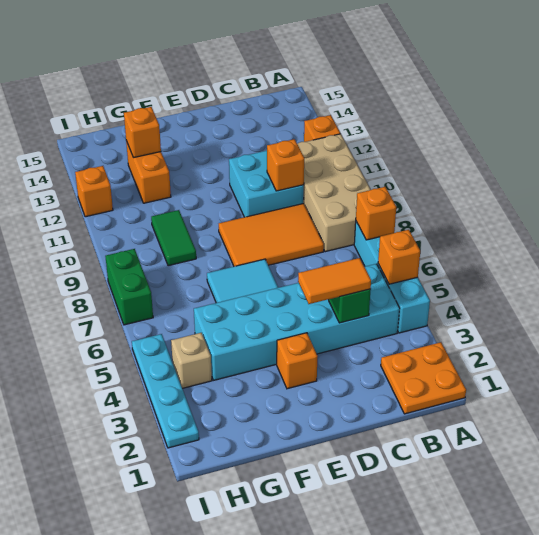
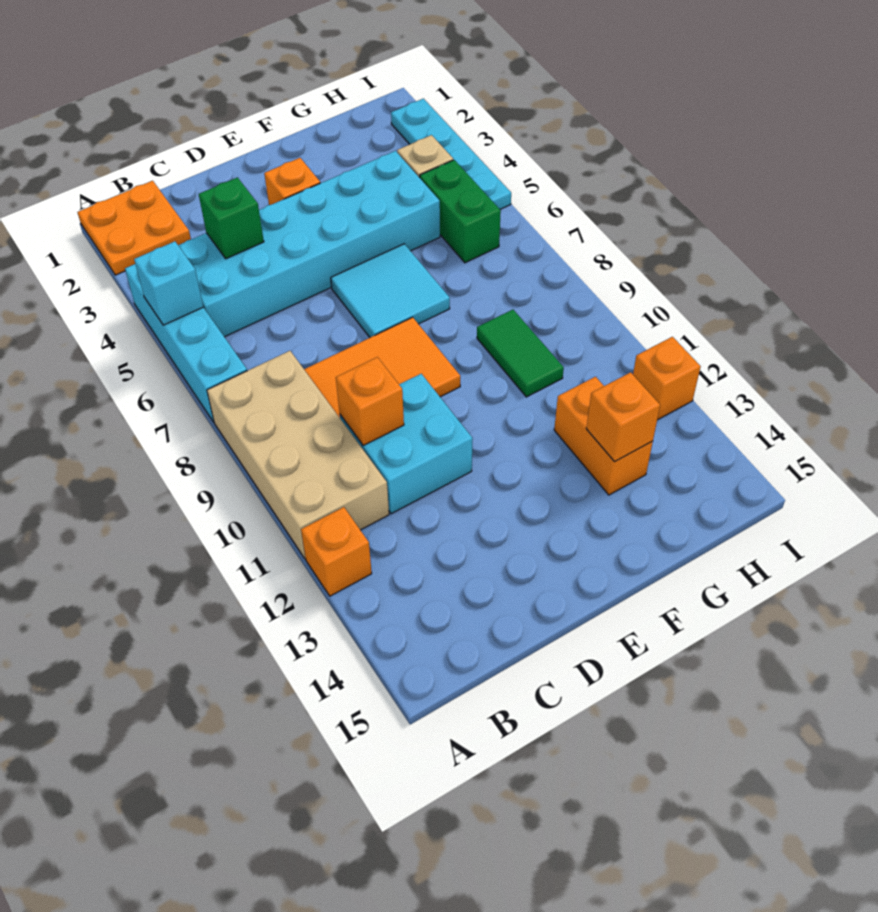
orange 1x1 brick [378,230,420,284] -> cyan 1x1 brick [134,241,203,325]
orange 1x1 brick [356,187,396,240] -> none
orange 1x2 tile [298,258,371,304] -> none
green 1x2 brick [105,249,153,325] -> green 1x2 brick moved to [420,160,501,263]

